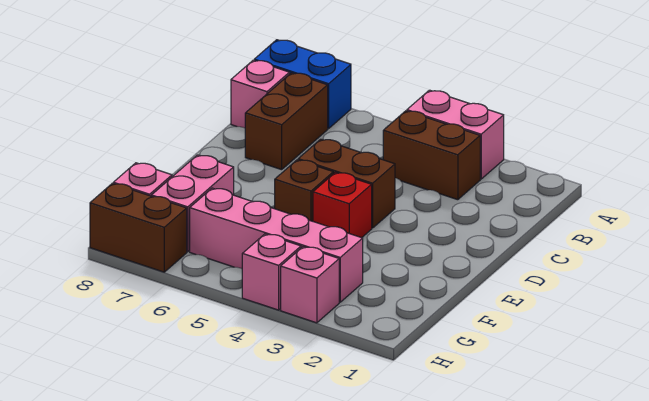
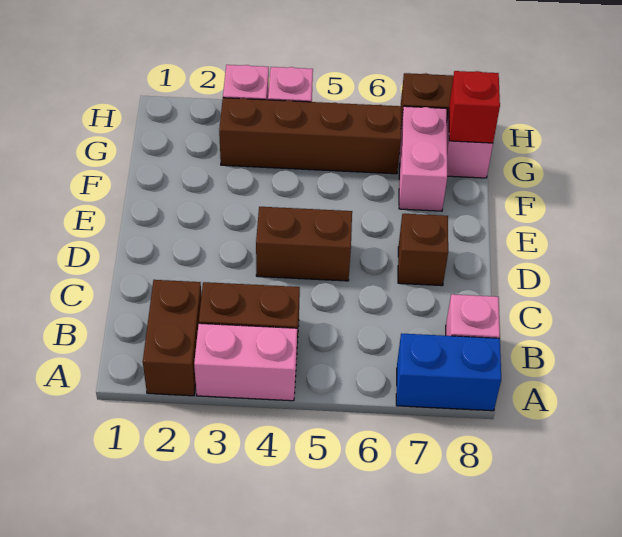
brown 1x2 brick [245,73,328,170] -> brown 1x2 brick moved to [143,280,202,396]
red 1x1 brick [313,172,372,238] -> red 1x1 brick moved to [449,71,500,143]
brown 1x1 brick [275,160,333,221] -> brown 1x1 brick moved to [398,214,448,286]
pink 1x4 brick [190,188,363,302] -> brown 1x4 brick [219,98,401,174]

